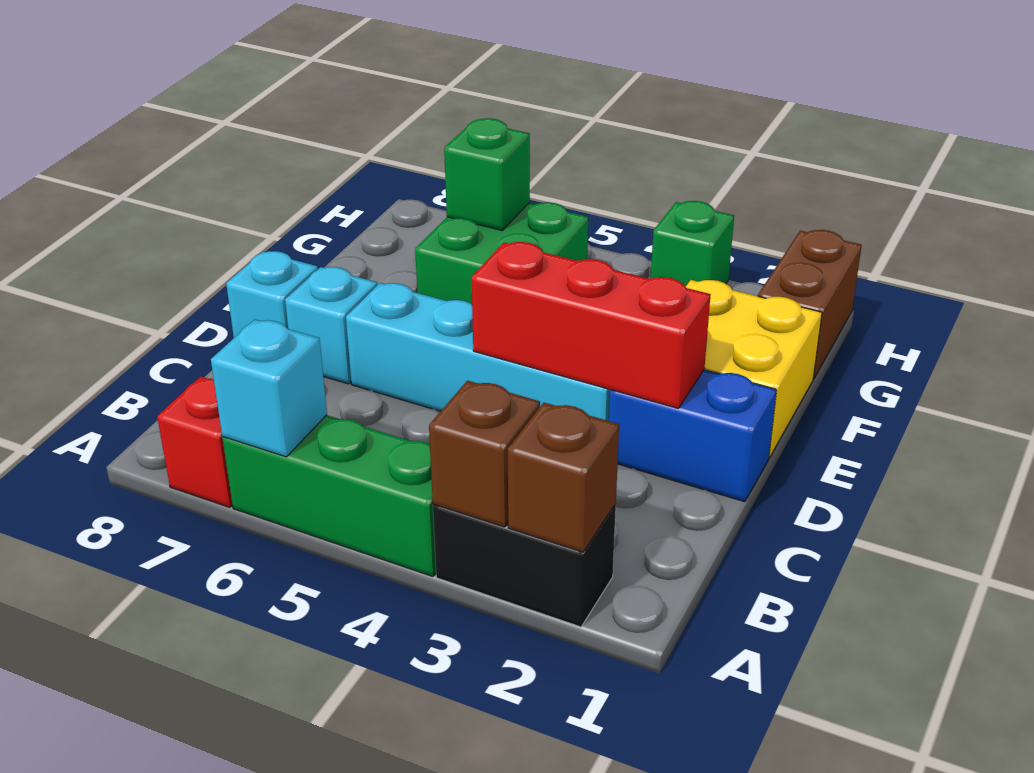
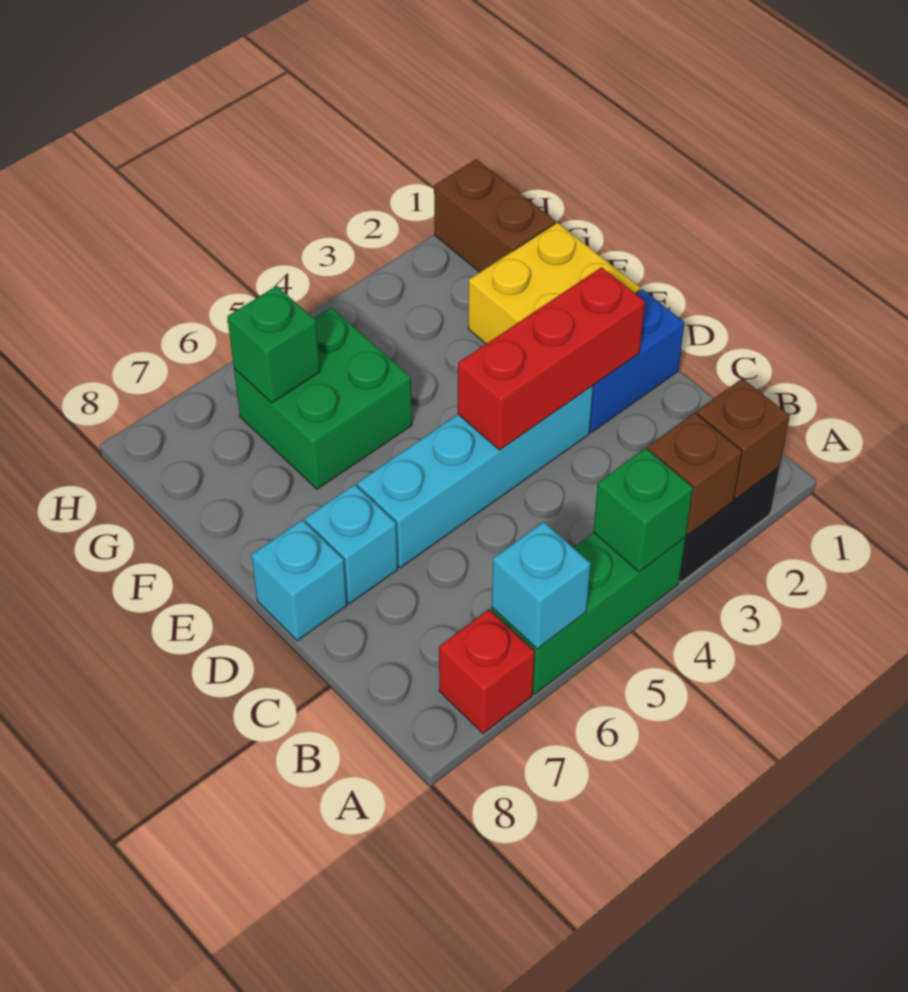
green 1x1 brick [651,201,734,287] -> green 1x1 brick moved to [593,448,693,572]

